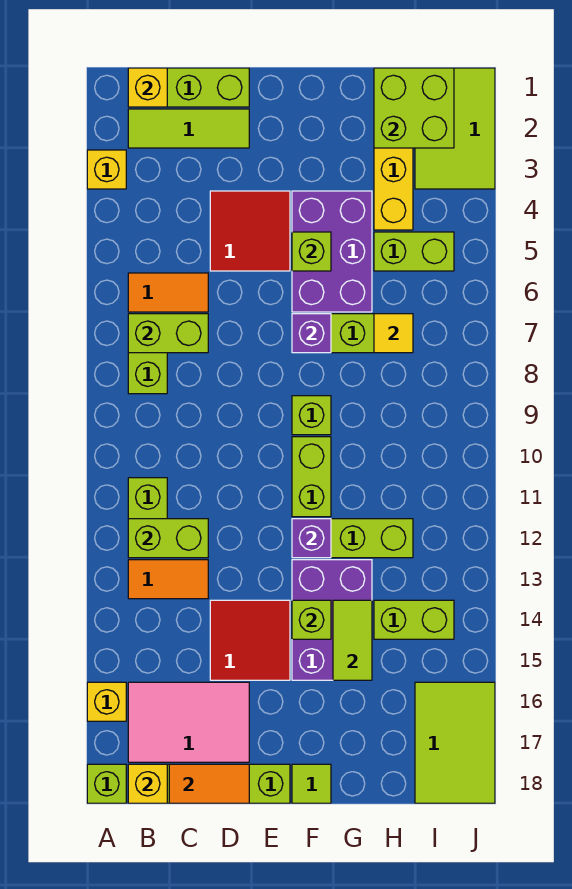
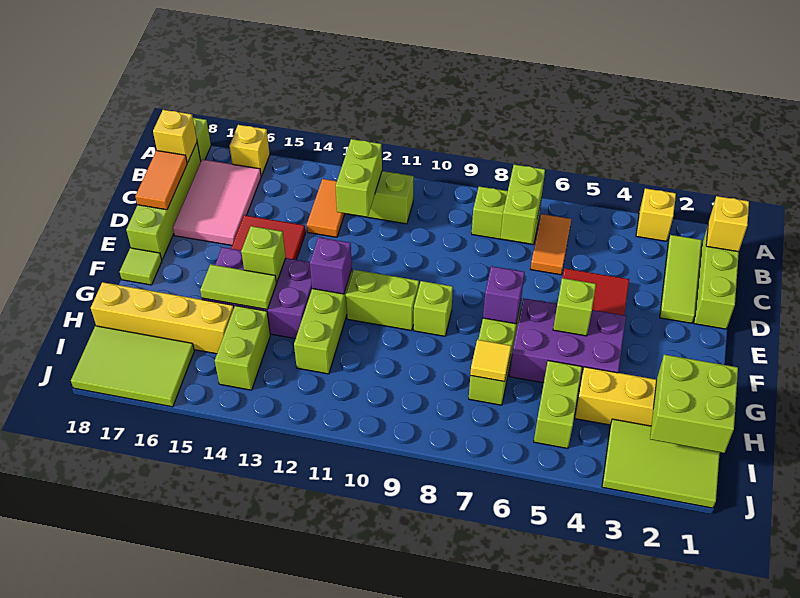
none -> yellow 1x4 brick [91,282,234,354]

